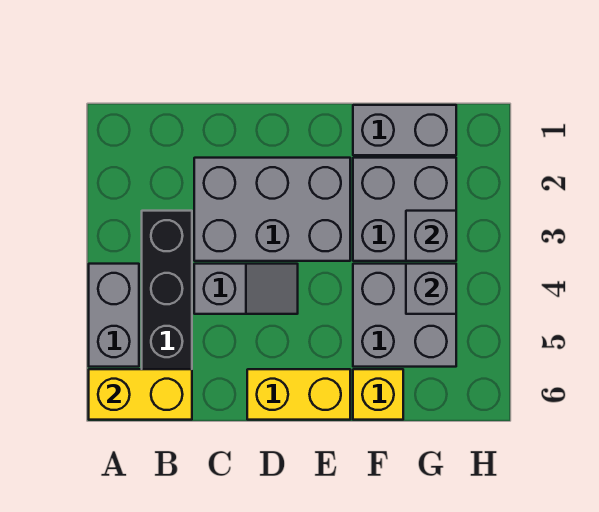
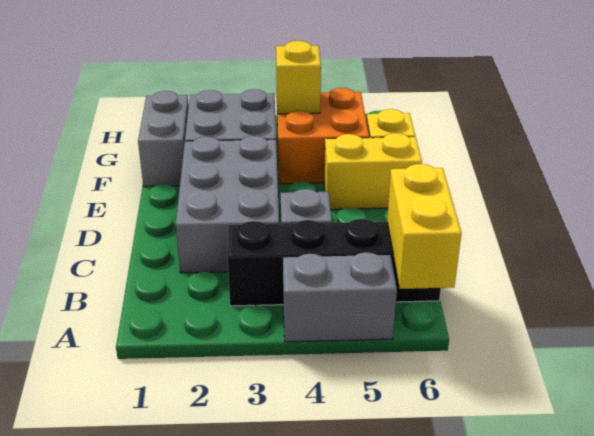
yellow 1x2 brick [247,369,350,420] -> yellow 1x2 brick turned to [324,133,422,209]
grey 2x2 brick [353,264,456,367] -> orange 2x2 brick [277,88,369,184]
grey 1x1 brick [406,211,456,261] -> none
grey 1x1 brick [406,264,456,314] -> yellow 1x1 brick [276,41,321,114]

